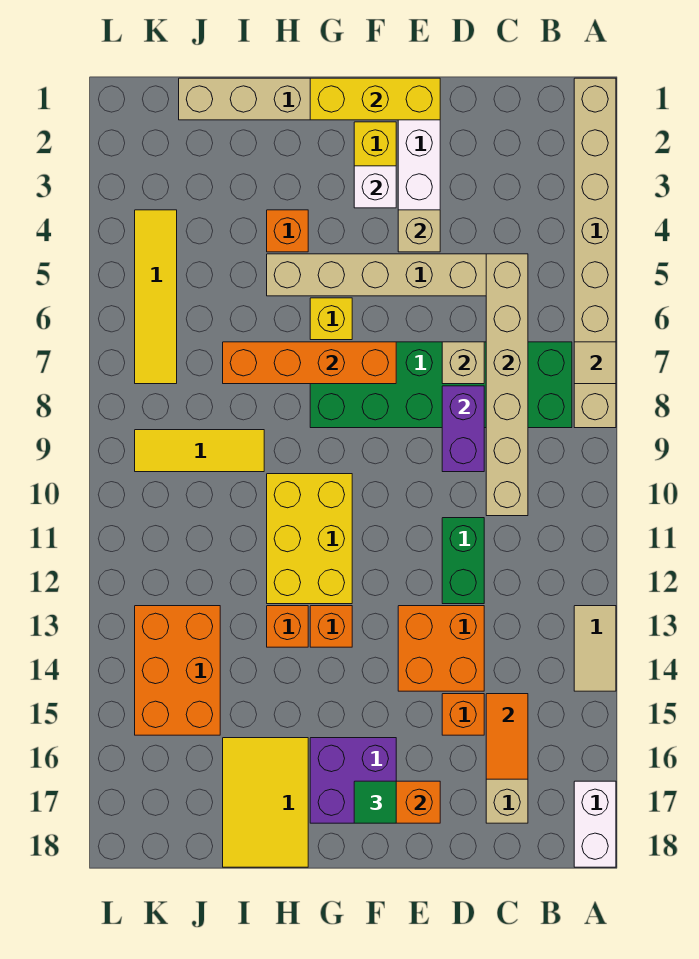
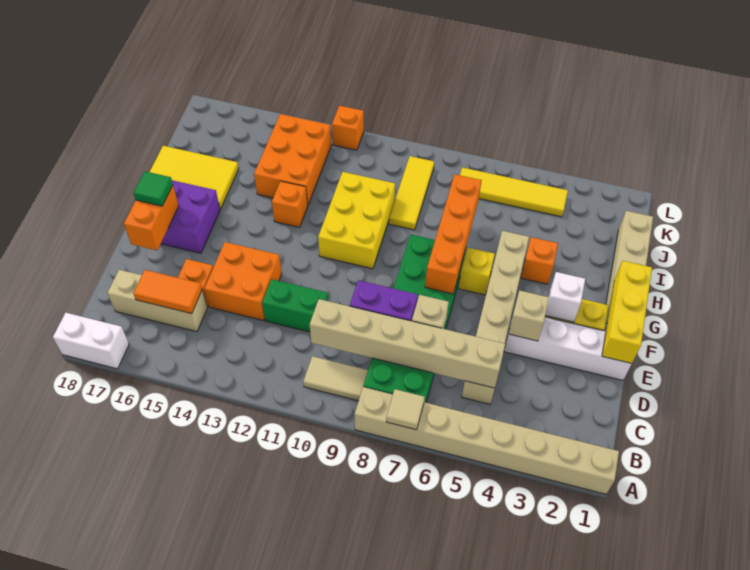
tan 1x2 tile [574,606,616,691] -> tan 1x2 tile moved to [303,356,368,401]
yellow 2x3 brick [267,474,352,604] -> yellow 2x3 brick turned to [318,172,395,269]
orange 1x1 brick [310,606,352,647] -> orange 1x1 brick moved to [332,106,364,150]
orange 2x3 brick [135,606,220,735] -> orange 2x3 brick turned to [254,114,331,205]

